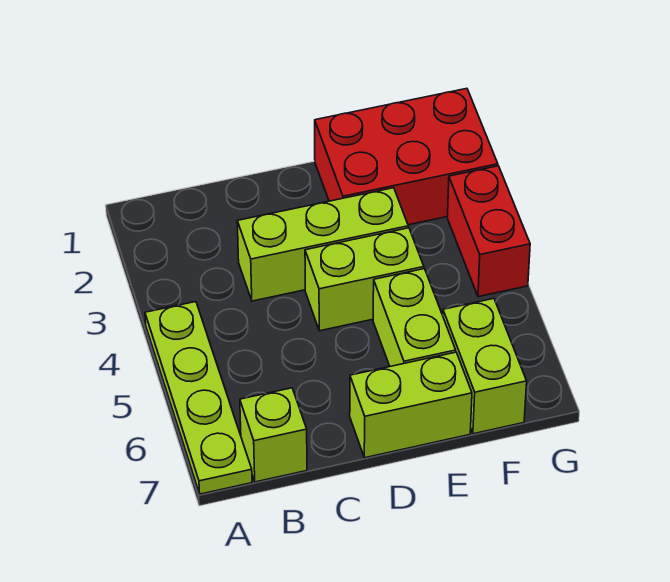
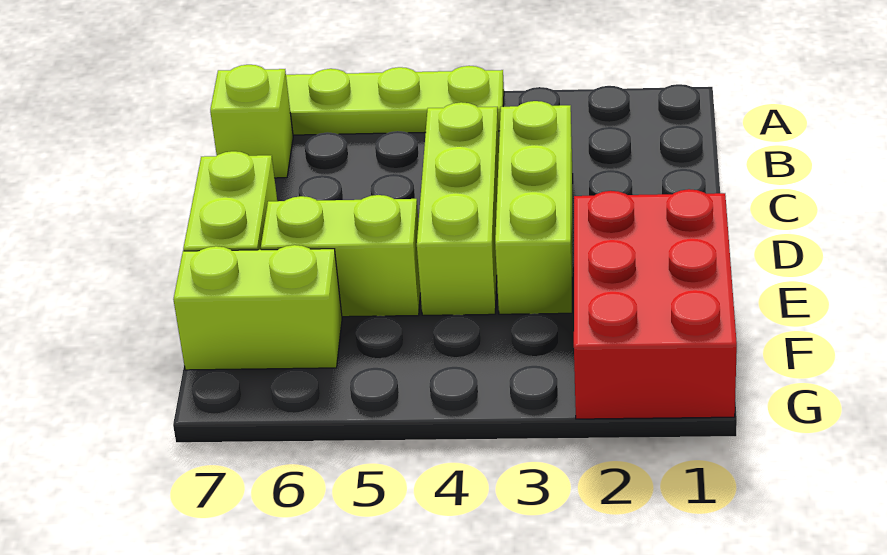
lime 1x2 brick [305,228,424,331] -> lime 1x3 brick [417,102,499,315]
red 1x2 brick [448,166,530,297] -> none

